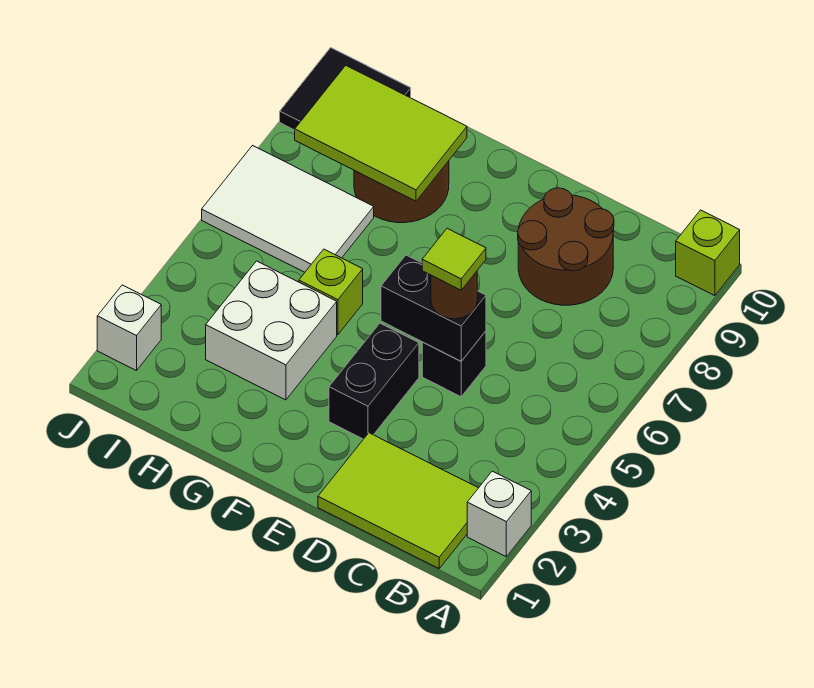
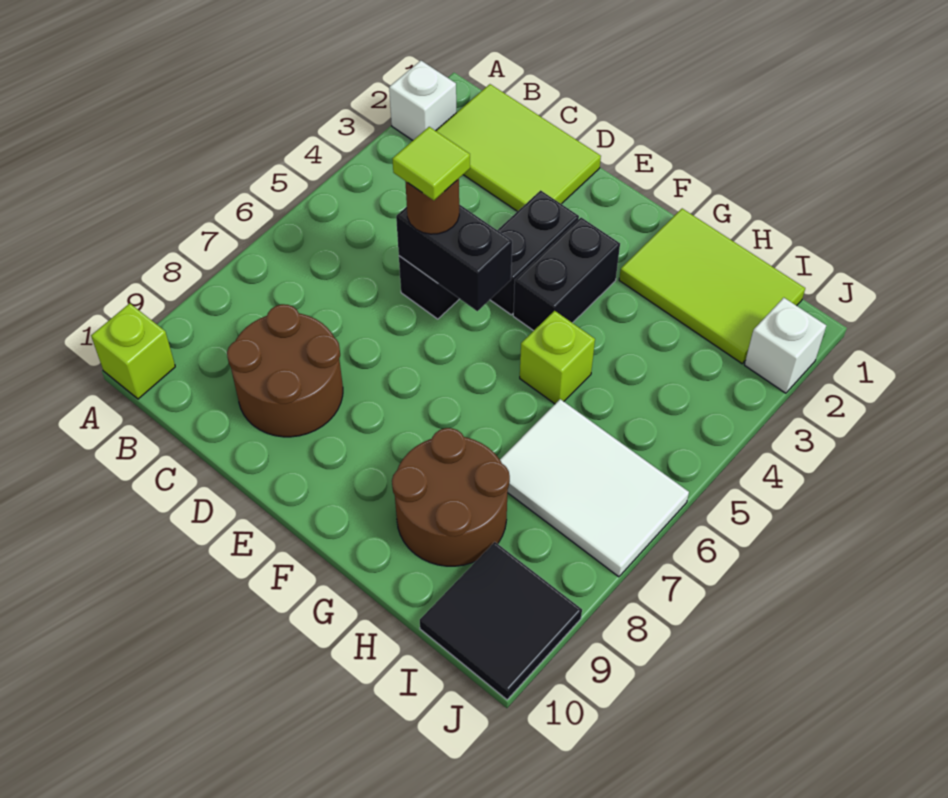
none -> black 1x2 brick [513,218,620,331]
white 2x2 brick [206,261,337,400] -> none
lime 2x3 tile [295,66,467,201] -> lime 2x3 tile moved to [619,209,805,364]

